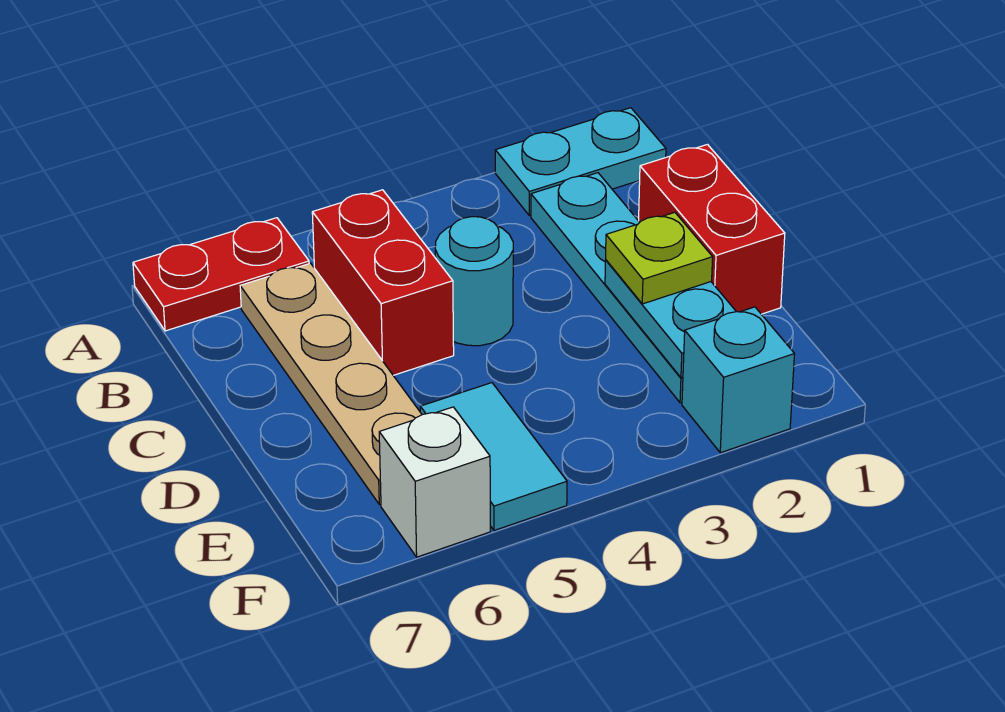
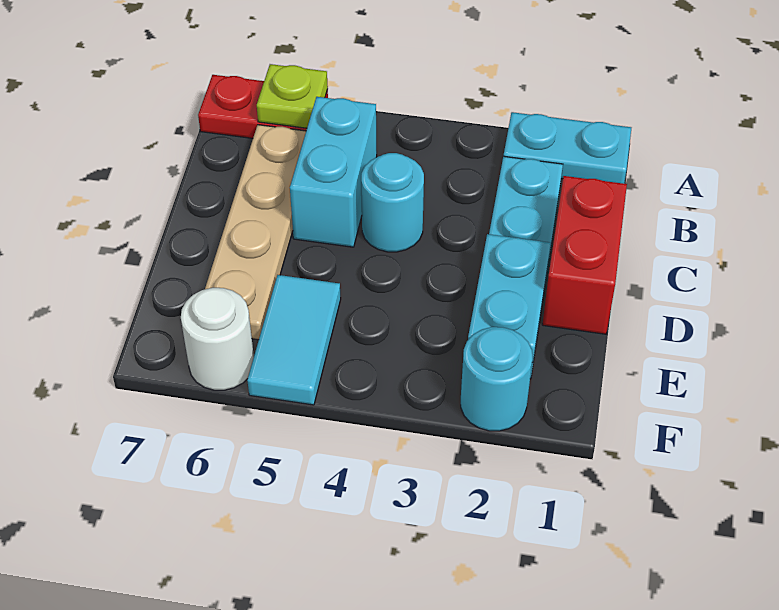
red 1x2 brick [312,190,454,375] -> cyan 1x2 brick [290,97,377,247]
lime 1x1 plate [606,212,713,304] -> lime 1x1 plate moved to [257,64,328,128]
cyan 1x1 brick [682,307,795,453] -> cyan 1x1 round brick [461,327,532,431]
white 1x1 brick [379,407,490,557] -> white 1x1 round brick [181,288,254,390]

